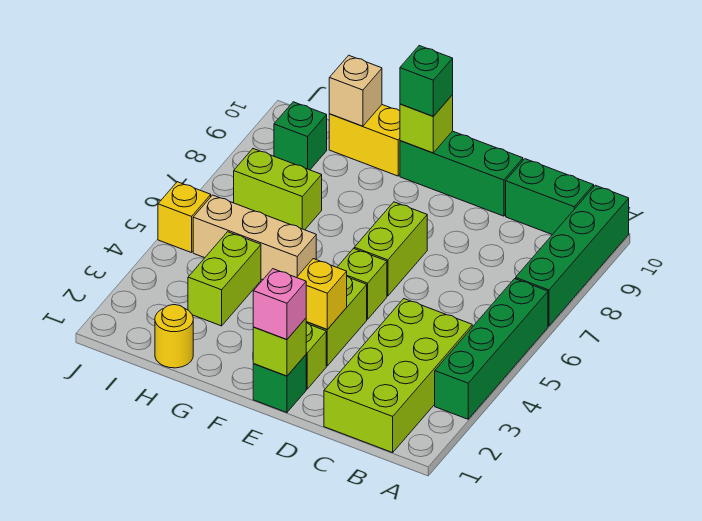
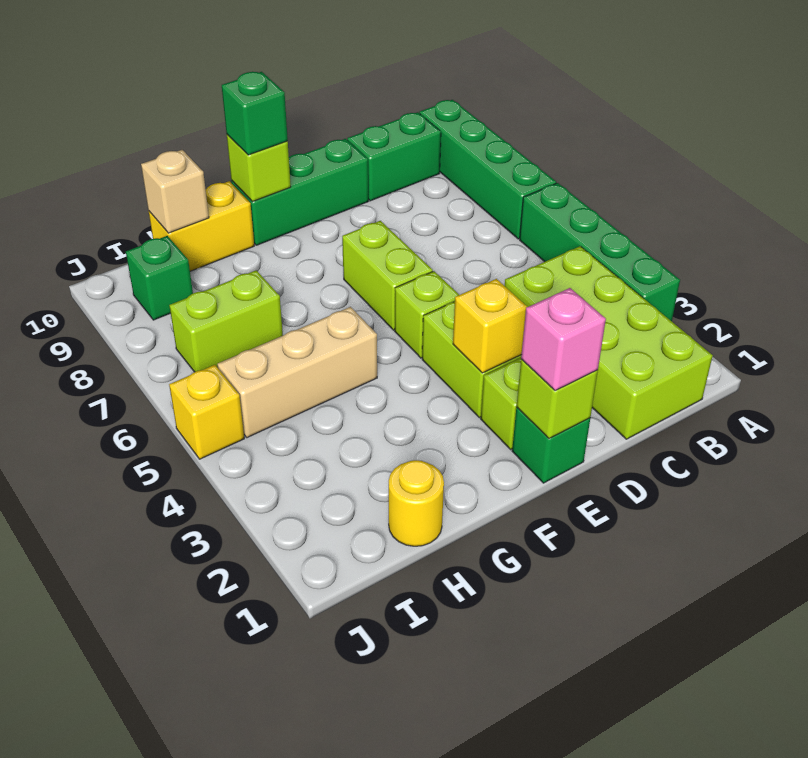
lime 1x2 brick [188,232,261,326] -> none

